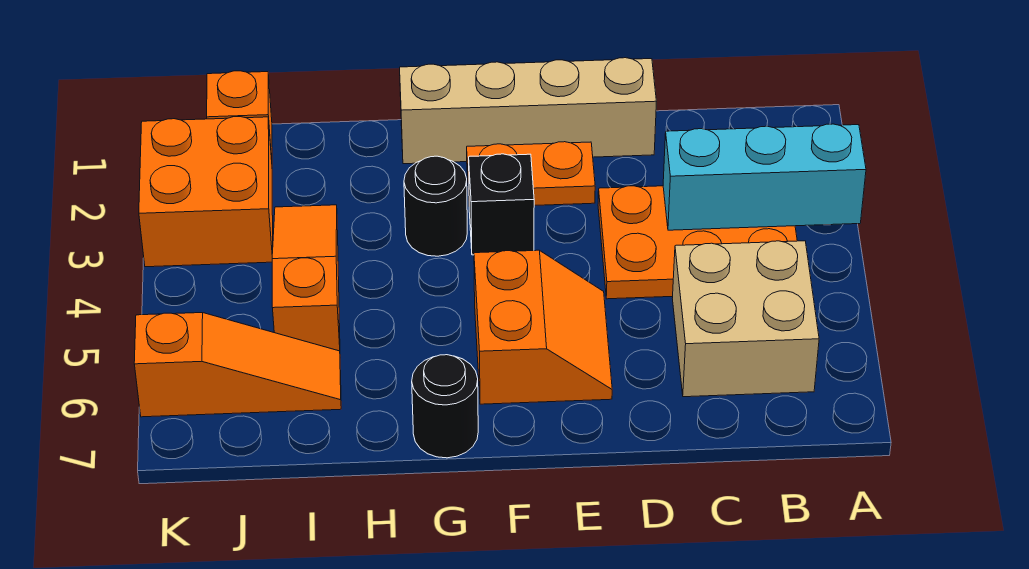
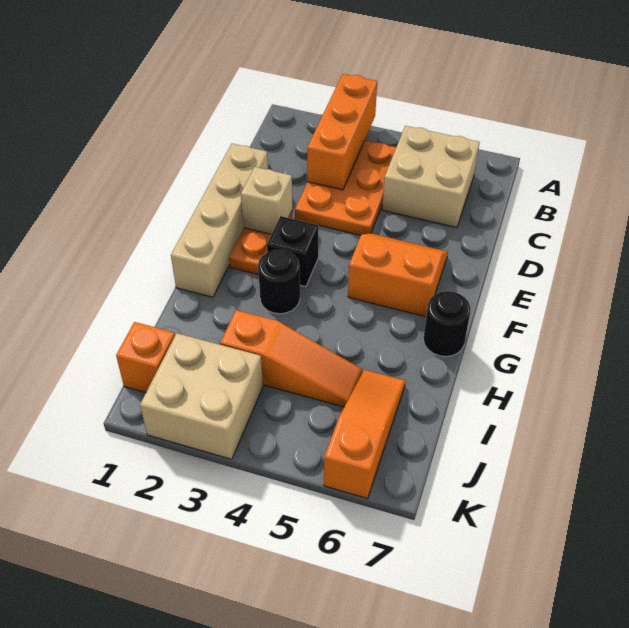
cyan 1x3 brick [663,124,866,230] -> orange 1x3 brick [307,74,377,190]
none -> tan 1x1 brick [241,167,293,234]
orange 1x3 slope [272,205,340,351] -> orange 1x3 slope turned to [220,310,362,407]
orange 2x2 brick [139,117,273,267] -> tan 2x2 brick [140,333,263,459]

